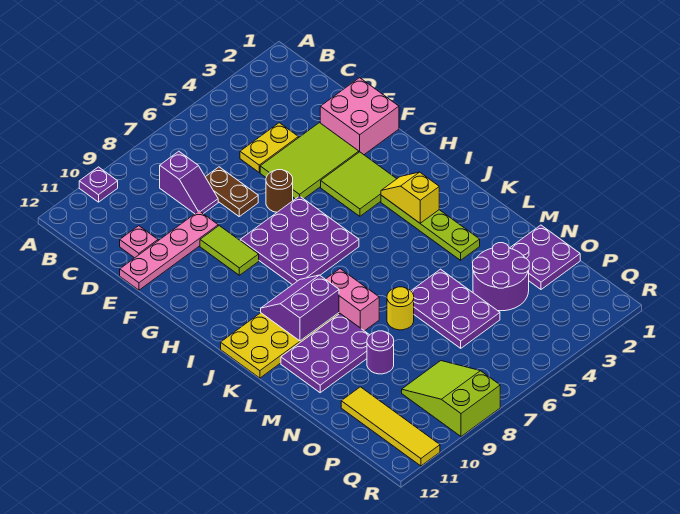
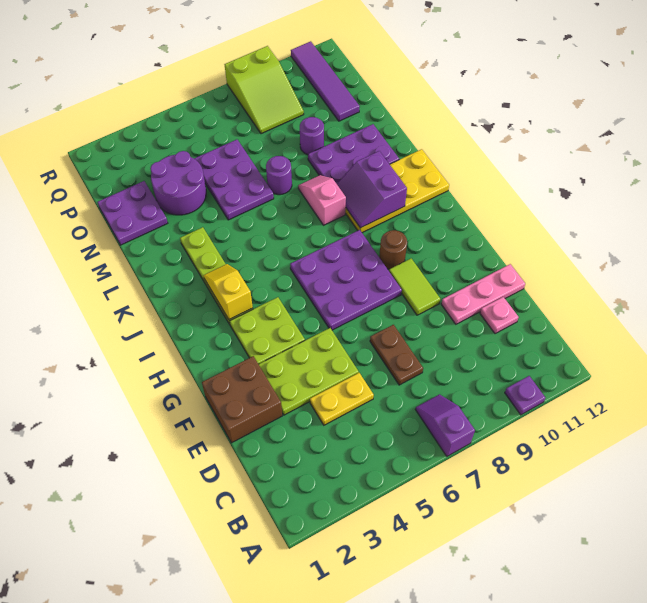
purple 1x2 slope [160,151,218,214] -> purple 1x2 slope moved to [415,394,475,456]
pink 2x2 brick [320,78,399,155] -> brown 2x2 brick [202,356,282,443]
lime 2x3 tile [260,123,359,199] -> lime 2x3 plate [259,328,359,415]
pink 1x4 plate [120,211,218,290] -> pink 1x3 plate [441,264,525,324]
brown 1x1 round brick [266,170,293,212] -> brown 1x1 round brick moved to [379,230,407,269]
lime 2x2 tile [321,152,396,216] -> lime 2x2 plate [230,297,305,364]
yellow 1x2 slope [381,172,439,223] -> yellow 1x2 slope turned to [204,264,253,319]
purple 2x2 slope [261,275,339,341] -> purple 2x2 slope turned to [337,151,407,228]
pink 1x2 brick [326,269,379,331] -> pink 1x2 slope [298,175,346,225]
yellow 1x1 round brick [387,287,414,330] -> purple 1x1 round brick [266,156,292,195]
yellow 1x4 tile [341,387,440,466] -> purple 1x4 tile [291,41,360,121]

